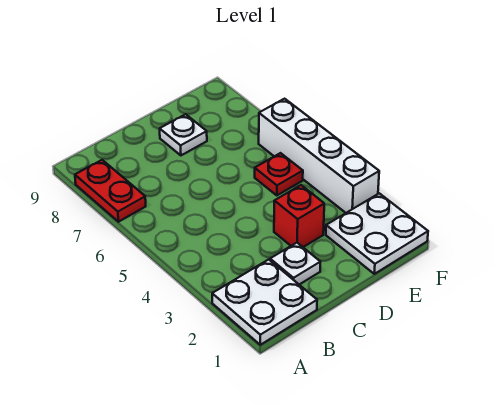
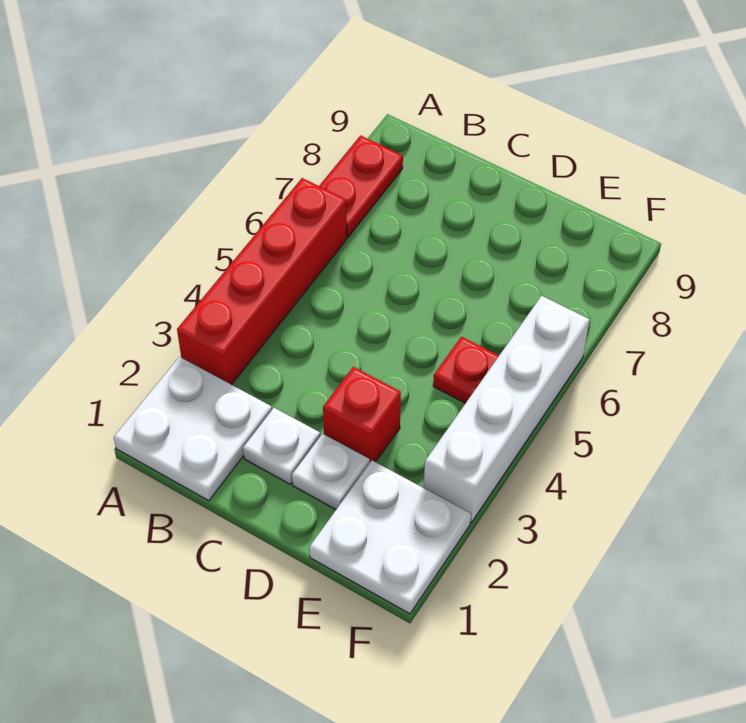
none -> red 1x4 brick [177,178,347,385]
white 1x1 plate [160,114,207,155] -> white 1x1 plate moved to [292,434,370,509]

